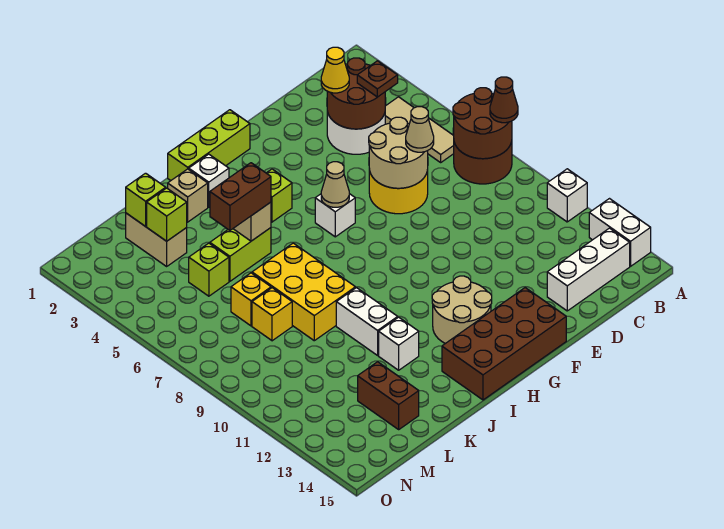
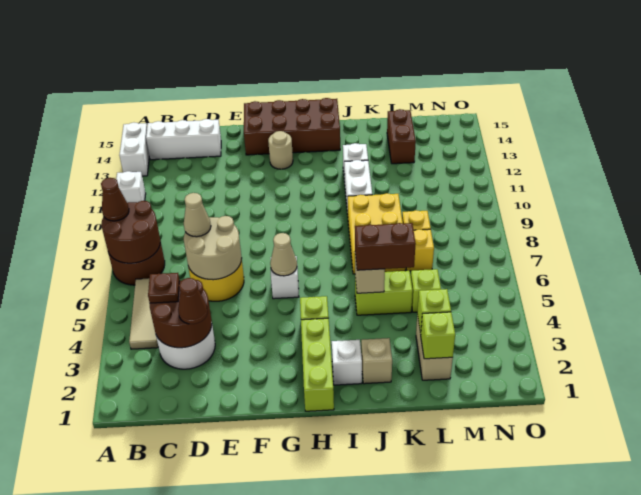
yellow 1x1 cone [321,47,349,93] -> brown 1x1 cone [178,278,208,324]
lime 1x3 brick [168,110,250,181] -> lime 1x3 brick turned to [301,318,334,411]
tan 2x2 round brick [432,276,492,344] -> tan 1x1 round brick [268,131,293,169]

